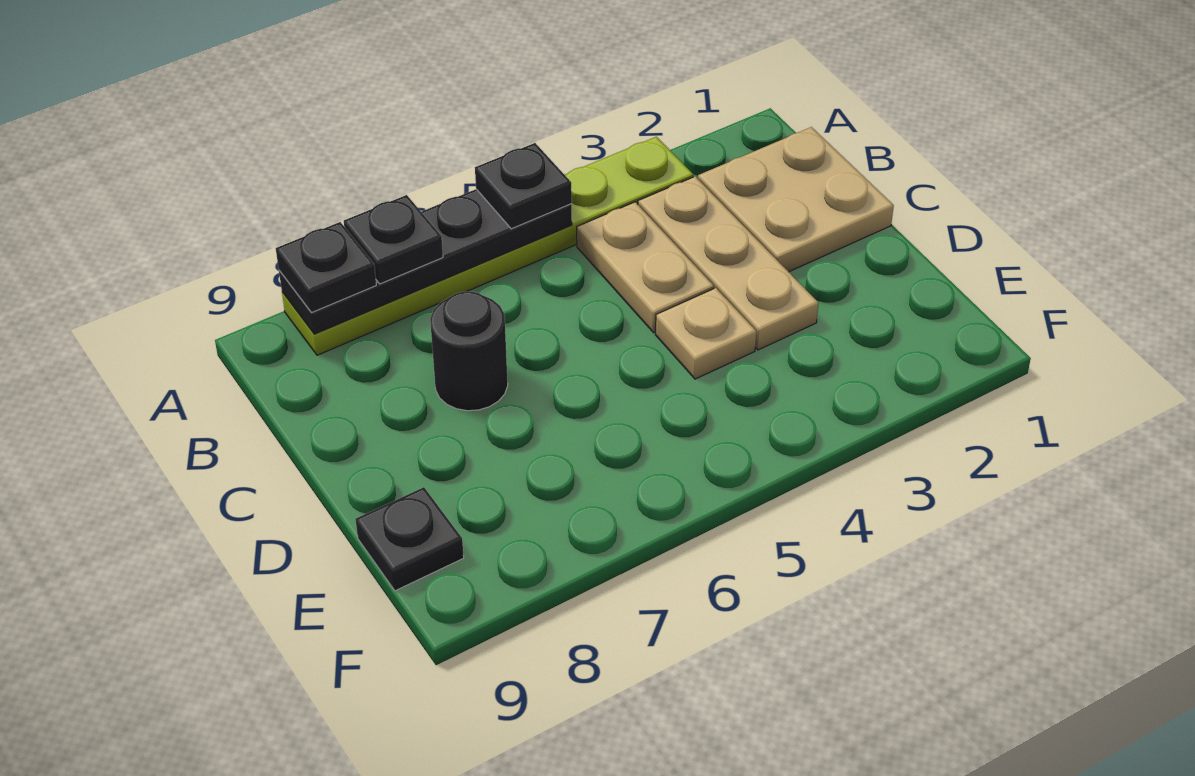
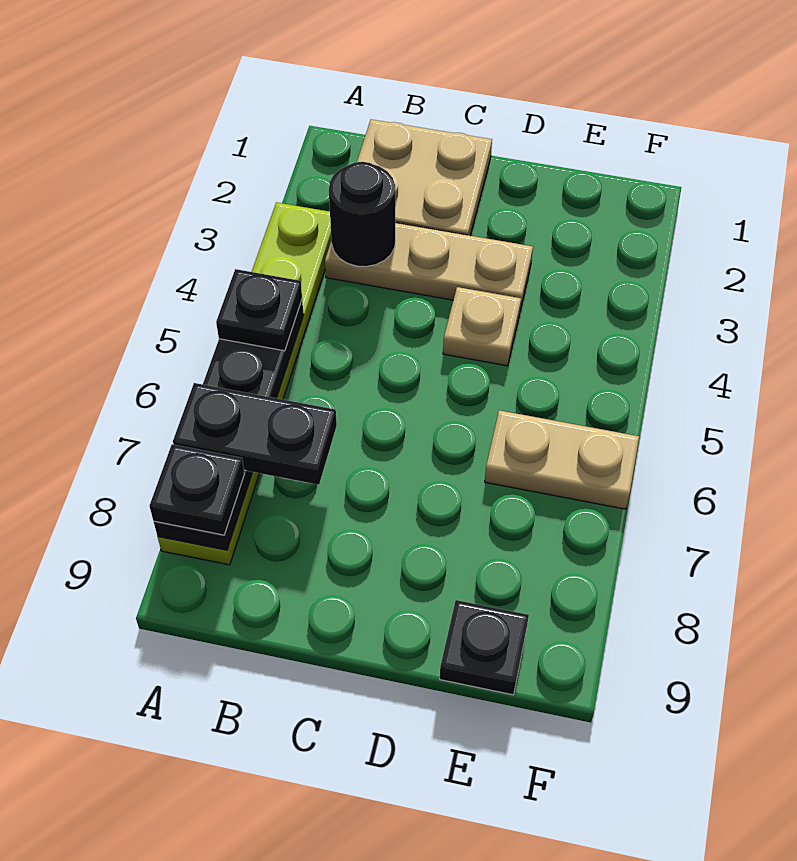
black 1x1 plate [344,195,443,284] -> black 1x2 plate [173,383,337,485]
tan 1x2 plate [577,202,714,333] -> tan 1x2 plate moved to [485,410,639,509]
black 1x1 round brick [430,292,508,411] -> black 1x1 round brick moved to [329,162,395,267]

